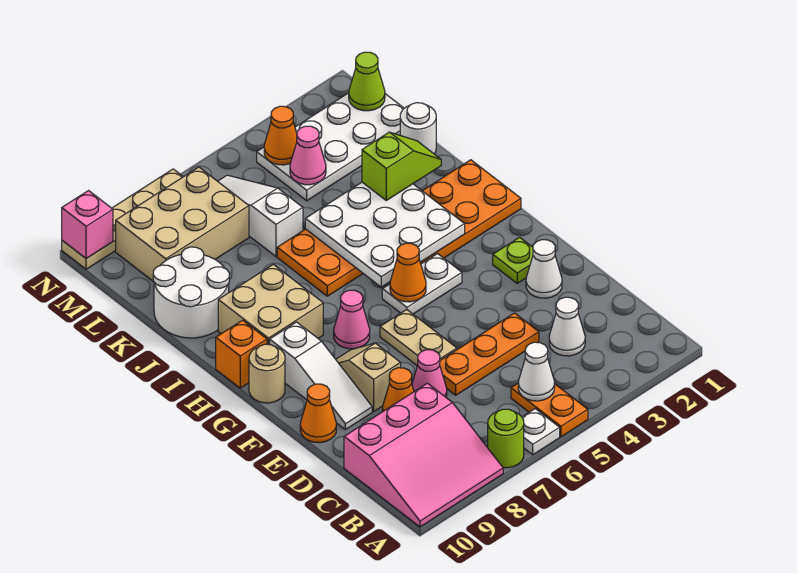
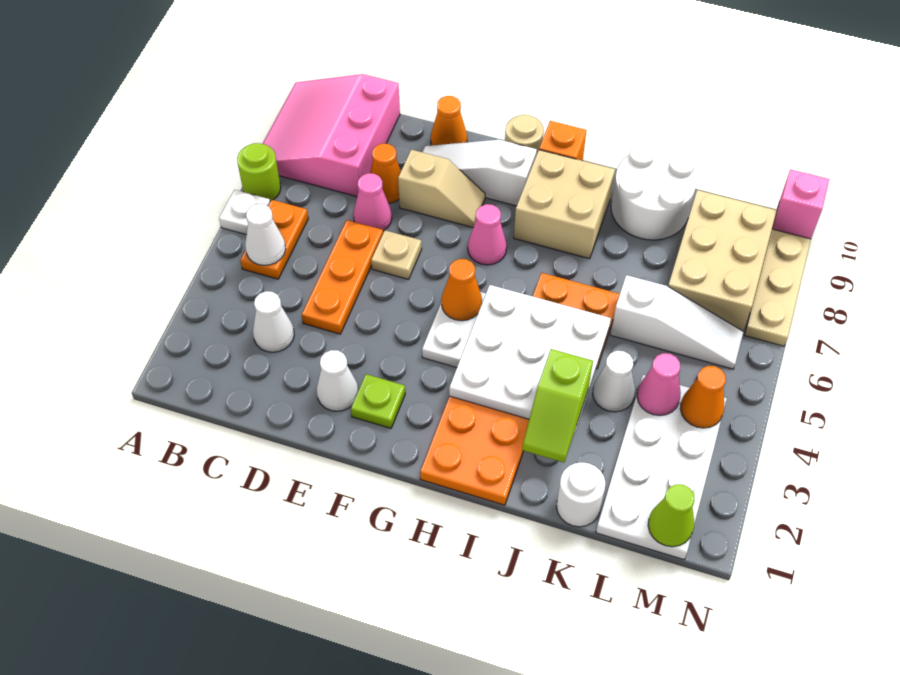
orange 1x2 plate [511,383,588,437] -> orange 1x2 plate turned to [240,200,308,279]
tan 1x2 plate [380,310,457,366] -> tan 1x1 plate [371,230,422,279]
none -> white 1x1 cone [593,351,635,412]

